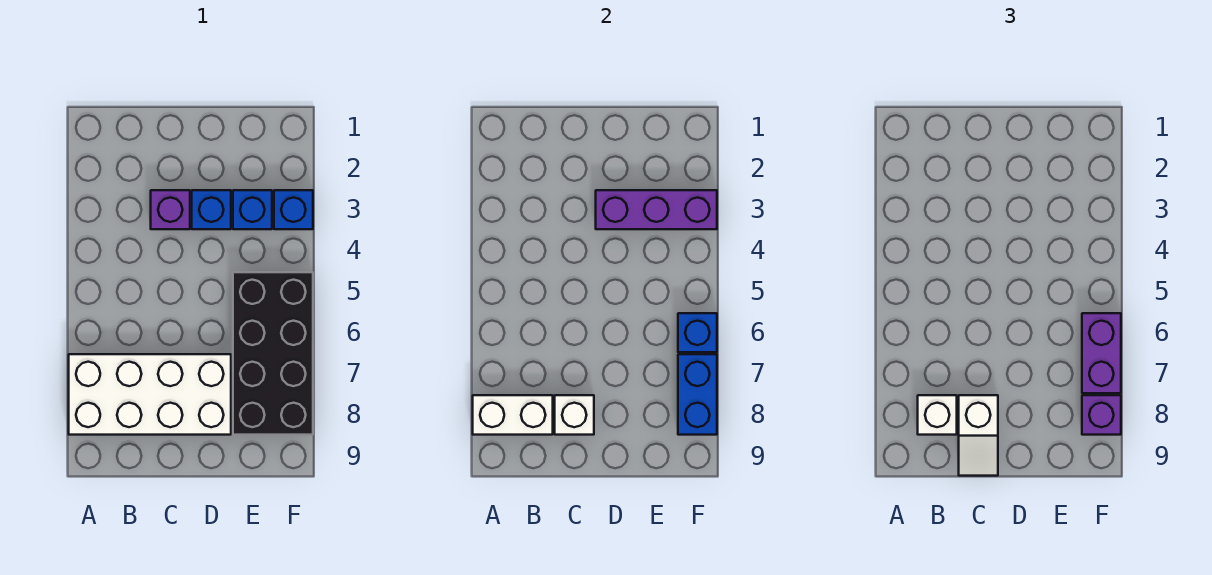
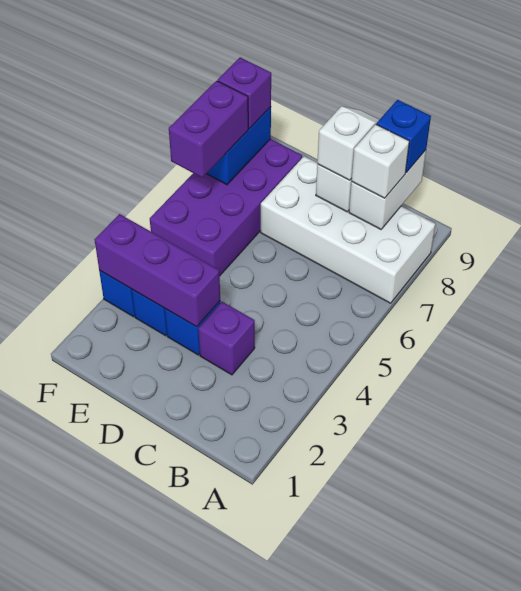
white 1x2 brick [473,395,553,435] -> white 1x2 brick turned to [349,150,426,229]
black 2x4 brick [233,272,313,435] -> purple 2x4 brick [150,139,302,276]
blue 1x1 brick [678,313,717,352] -> blue 1x1 brick moved to [377,100,431,173]

